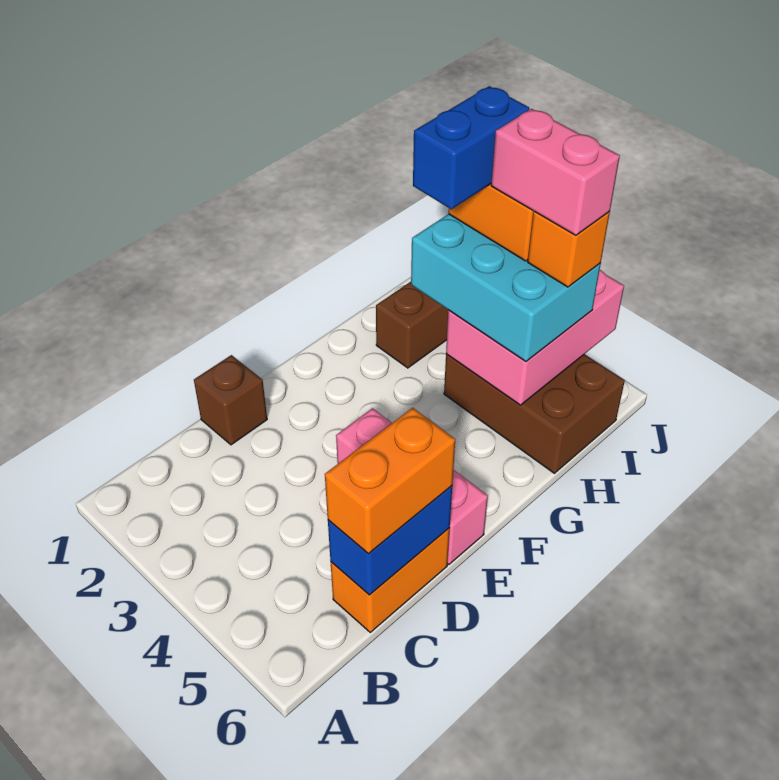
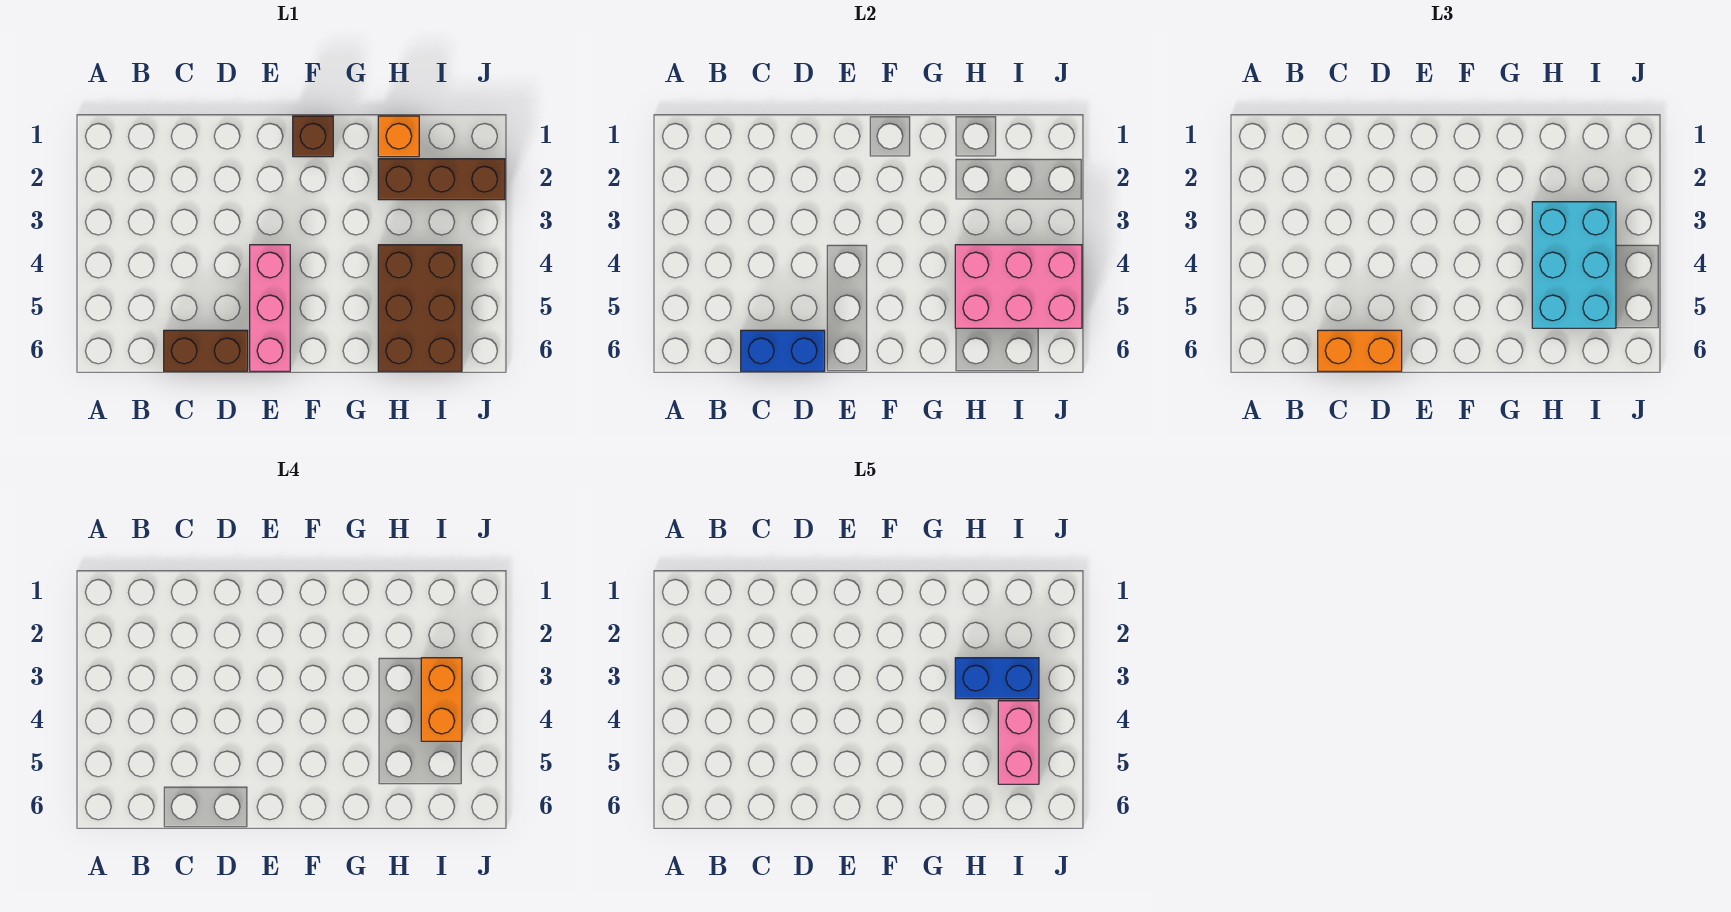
orange 1x2 brick [331,528,450,632] -> brown 1x2 brick [164,330,248,371]
brown 1x1 brick [194,355,267,445] -> brown 1x1 brick moved to [293,116,333,157]
orange 1x1 brick [528,211,610,287] -> orange 1x1 brick moved to [378,116,419,157]

